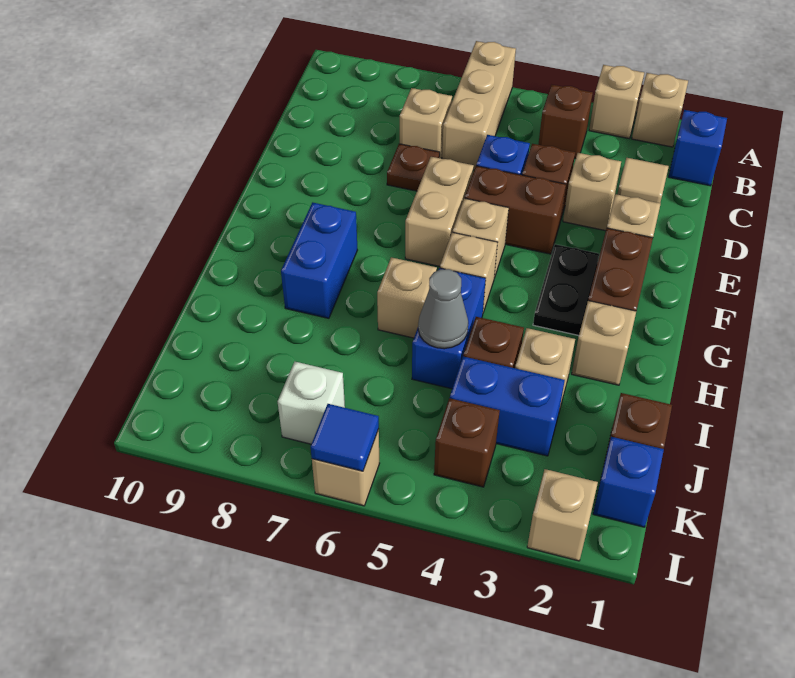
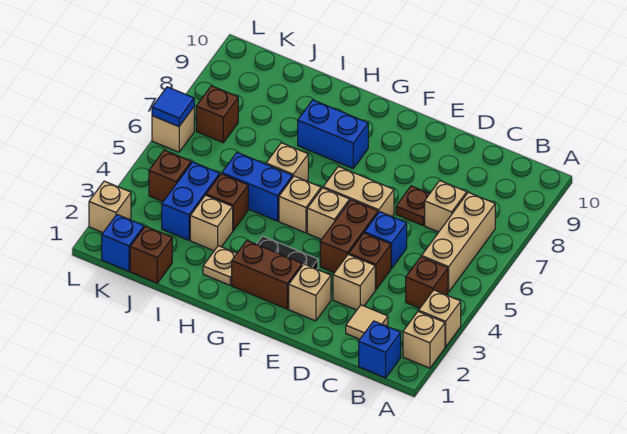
tan 1x3 brick [442,41,516,170] -> tan 1x3 brick turned to [422,192,495,292]
tan 1x1 brick [572,301,636,385] -> tan 1x1 plate [203,246,237,285]
grey 1x1 cone [418,269,468,349] -> none
white 1x1 brick [278,362,345,444] -> brown 1x1 brick [196,86,238,143]

